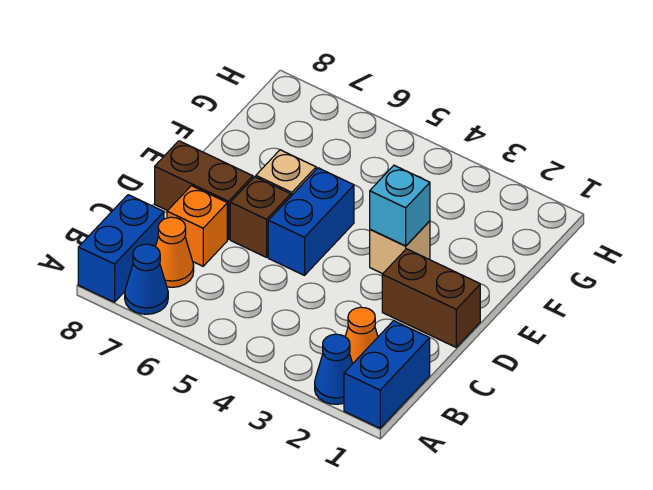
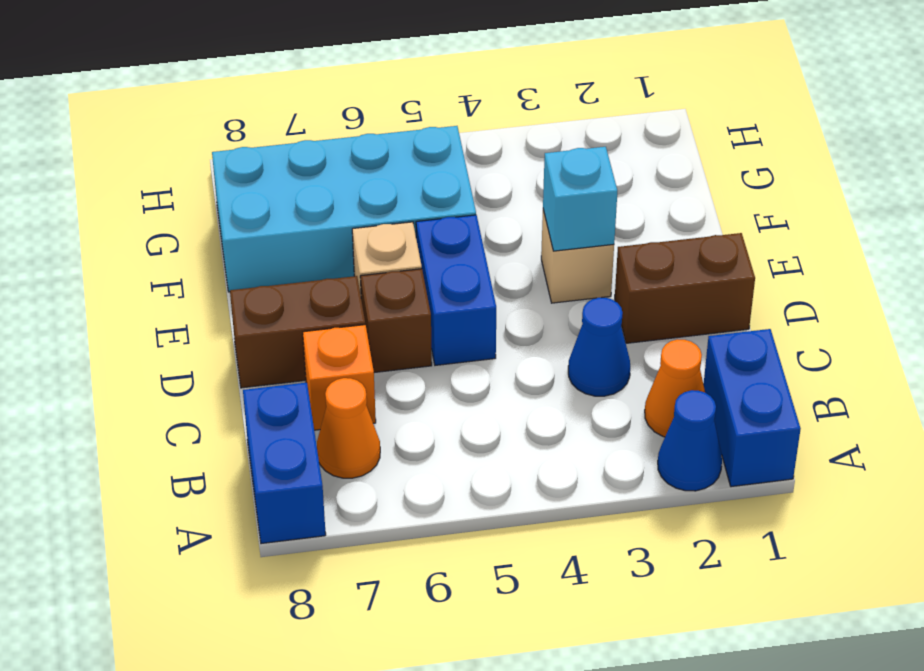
blue 1x1 cone [125,244,168,314] -> blue 1x1 cone moved to [568,298,630,396]
none -> cyan 2x4 brick [212,126,476,292]

